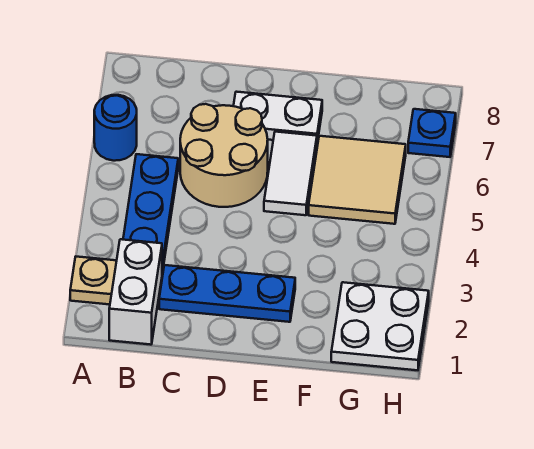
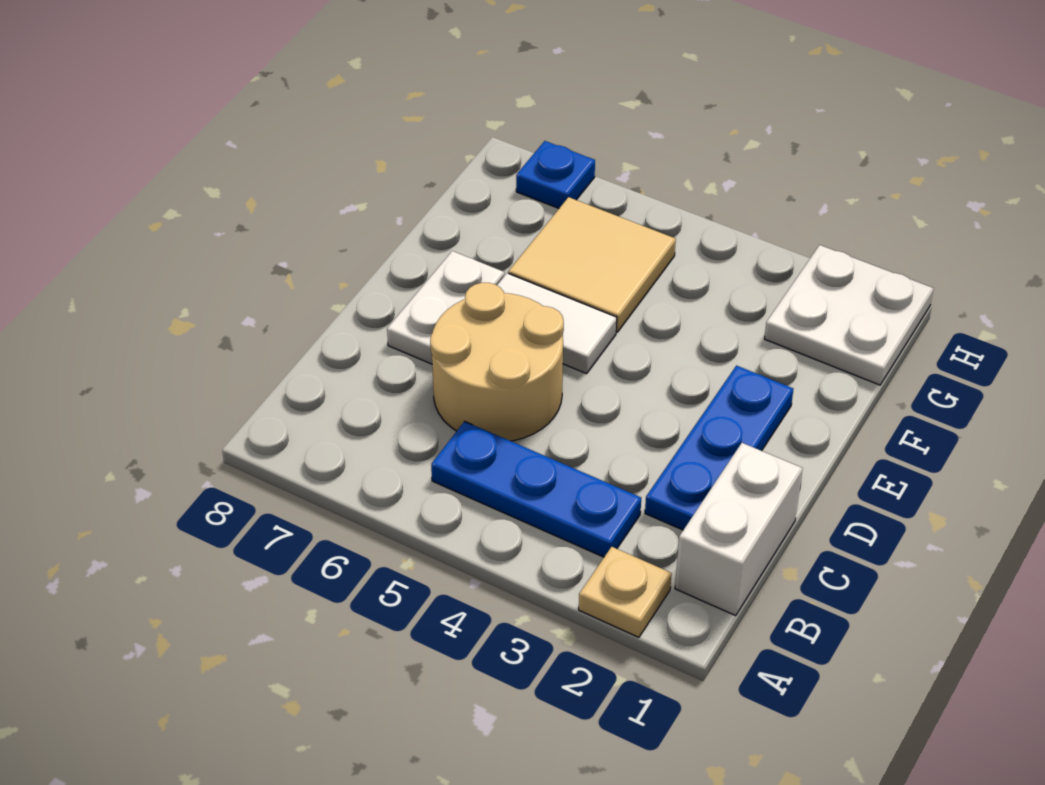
blue 1x1 round brick [94,95,137,161] -> none
white 1x2 brick [109,239,162,345] -> white 1x2 brick turned to [675,443,803,616]

